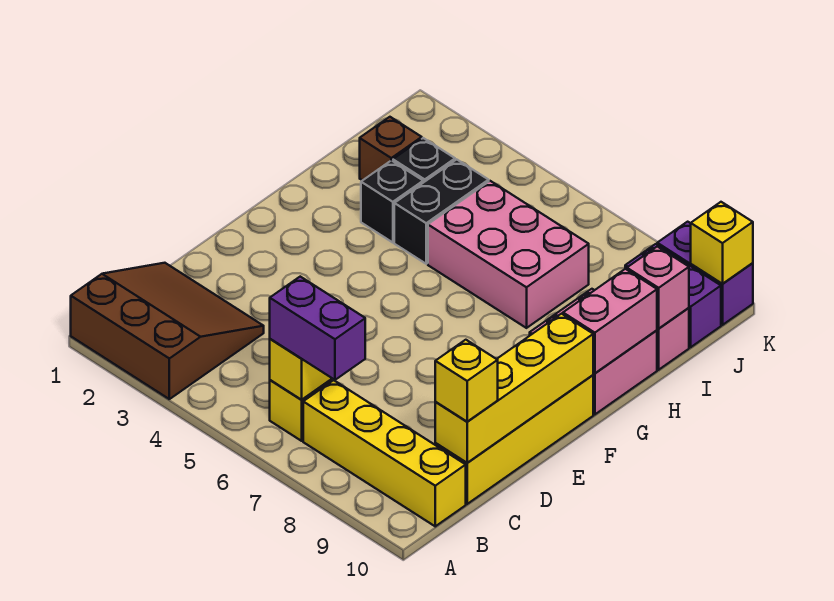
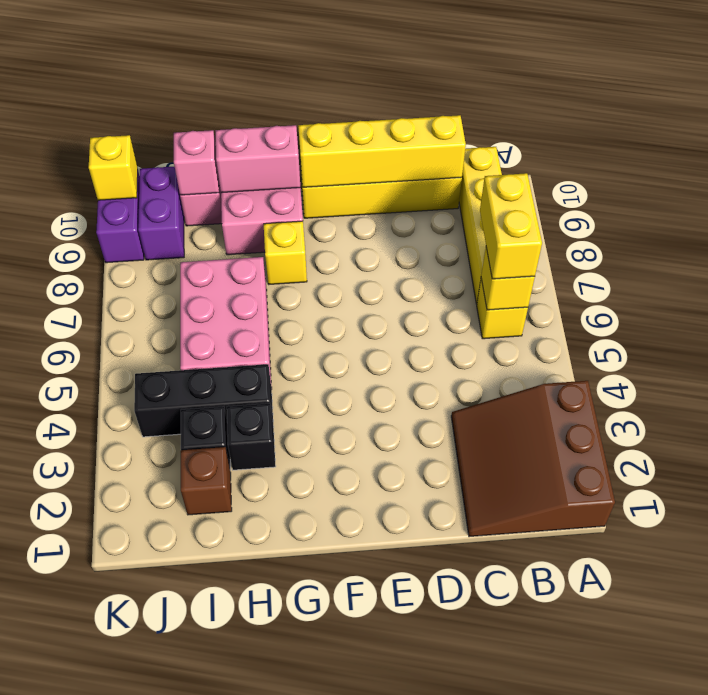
purple 1x2 brick [270,277,365,380] -> yellow 1x2 brick [480,173,542,279]
yellow 1x1 brick [435,340,498,422] -> yellow 1x1 brick moved to [264,221,307,284]
black 1x2 brick [394,159,489,264] -> black 1x3 brick [134,364,274,437]

